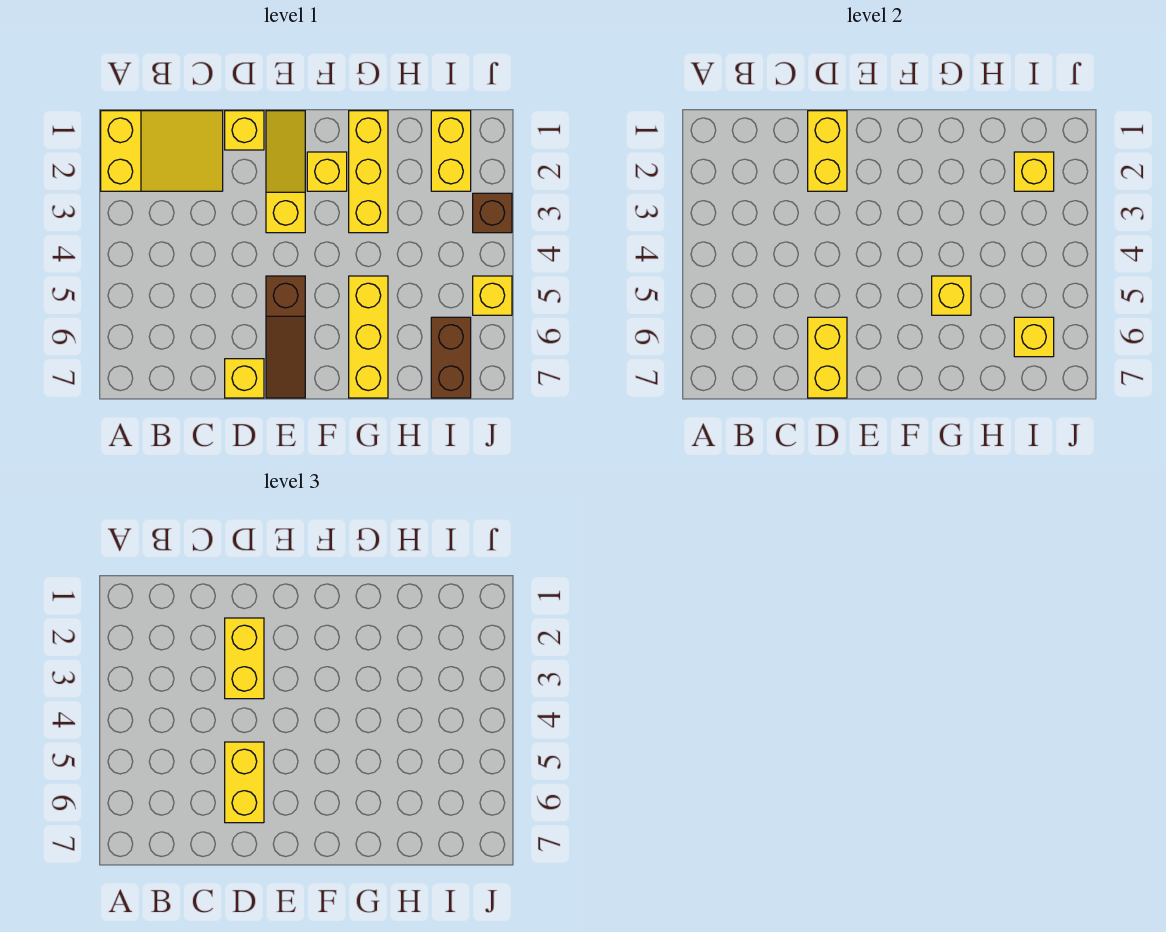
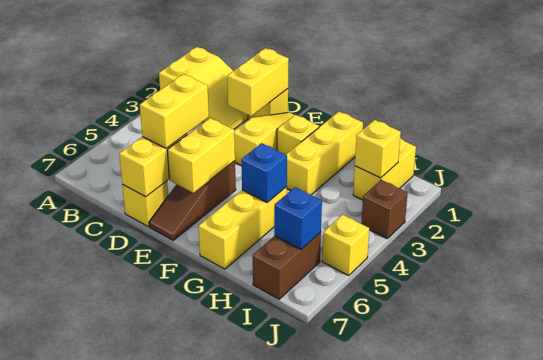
yellow 1x2 brick [225,618,264,699] -> yellow 1x2 brick moved to [167,118,235,193]
yellow 1x1 brick [932,276,971,315] -> blue 1x1 brick [241,143,287,202]
yellow 1x1 brick [1014,317,1054,357] -> blue 1x1 brick [274,187,322,249]

